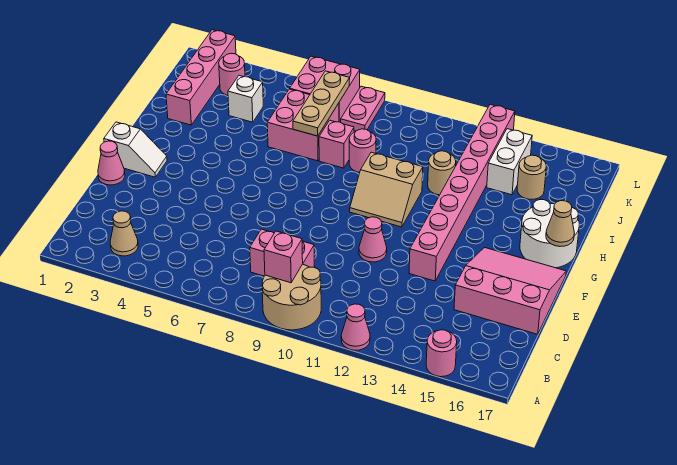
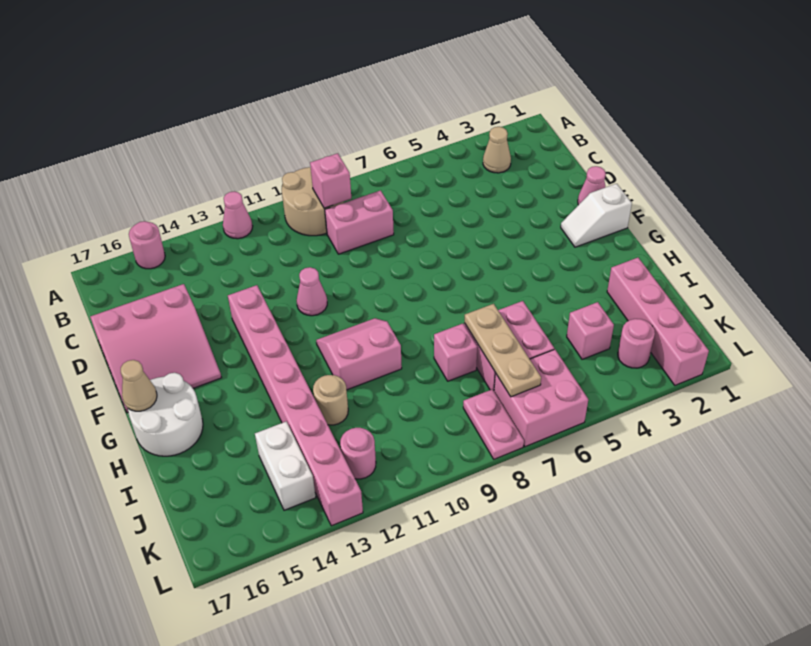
tan 2x2 slope [350,152,423,227] -> pink 2x2 slope [316,318,402,390]
pink 1x1 round brick [349,129,376,172] -> pink 1x1 round brick moved to [340,428,376,479]
white 1x1 brick [228,75,263,122] -> pink 1x1 brick [567,302,614,359]
tan 1x1 round brick [517,155,546,199] -> none

